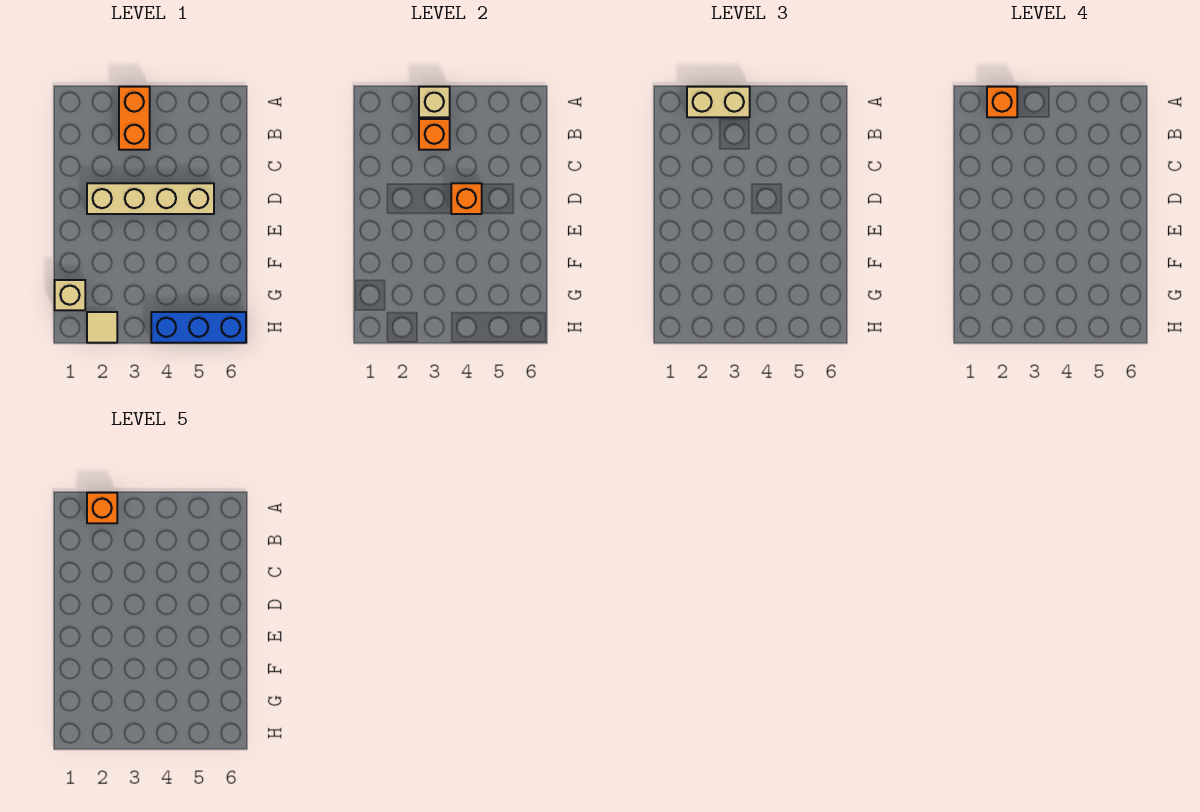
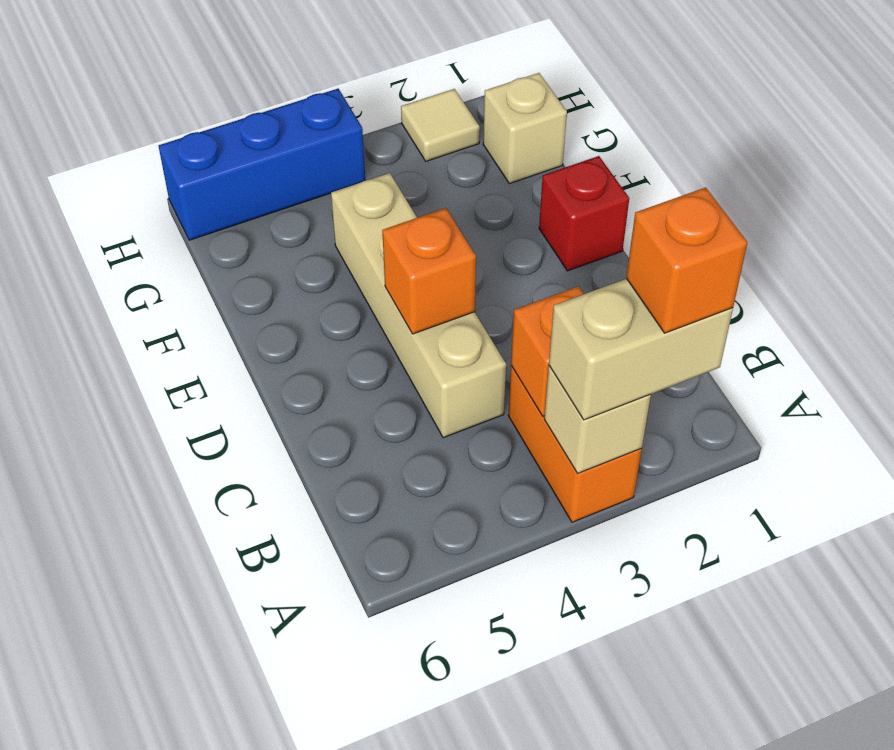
orange 1x1 brick [87,493,117,523] -> none
tan 1x4 brick [87,183,214,214] -> tan 1x4 brick turned to [331,173,506,438]
none -> red 1x1 brick [539,156,629,271]

